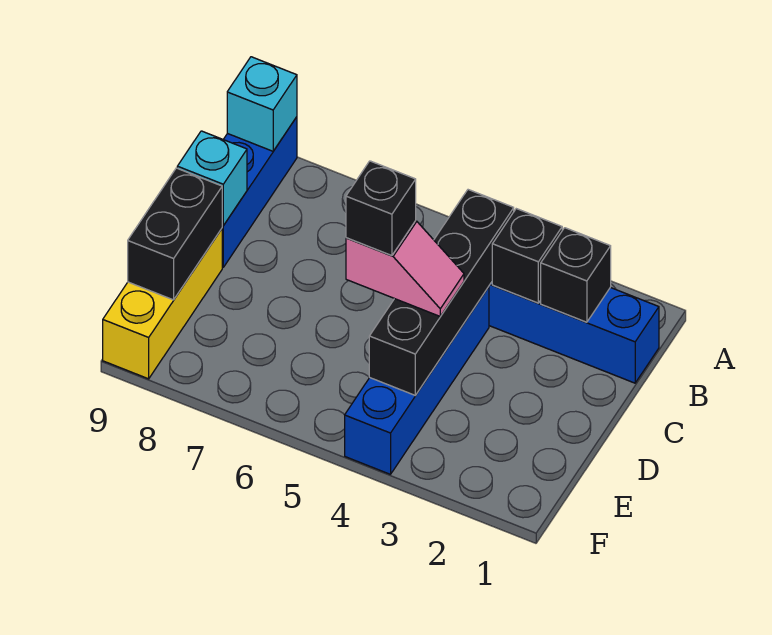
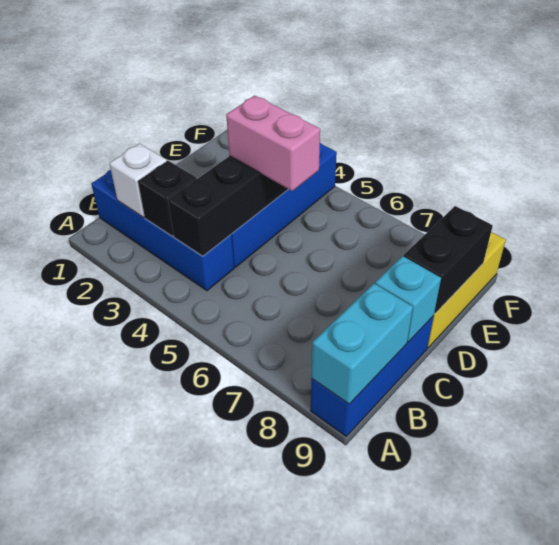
cyan 1x1 brick [227,57,297,151] -> cyan 1x2 brick [312,284,413,404]
black 1x1 brick [541,228,611,322] -> white 1x1 brick [109,143,167,217]
pink 1x2 slope [346,221,464,316] -> pink 1x2 brick [226,95,320,191]
black 1x1 brick [346,161,416,256] -> none

